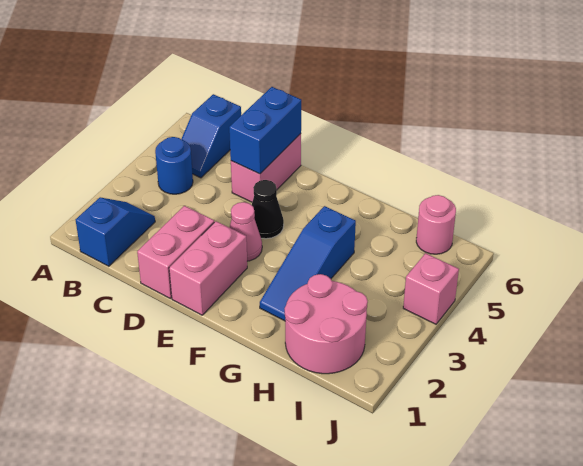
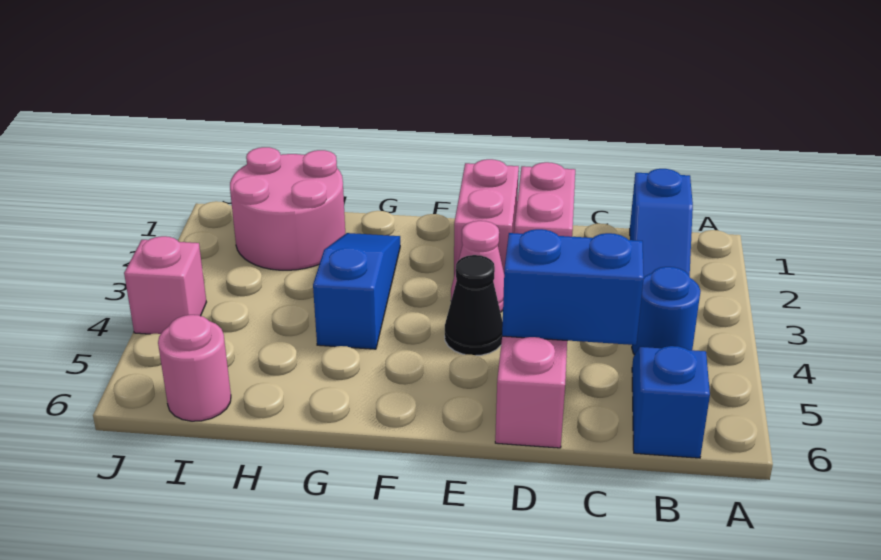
blue 1x2 brick [229,87,301,174] -> blue 1x2 brick turned to [502,229,644,345]

